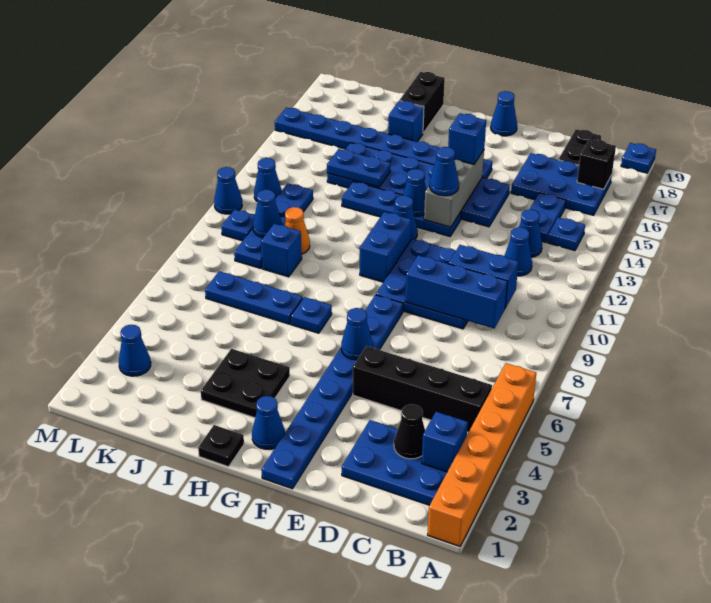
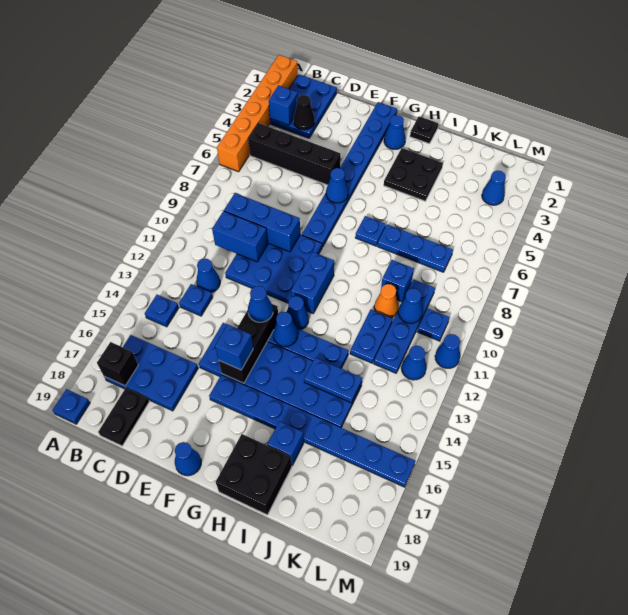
blue 2x3 plate [342,420,447,505] -> blue 2x3 plate turned to [270,74,337,138]
blue 1x1 cone [519,209,542,257] -> blue 1x1 plate [179,284,213,316]
blue 1x2 plate [530,193,566,242] -> blue 1x2 plate moved to [350,310,393,363]
grey 1x3 brick [424,150,484,227] -> black 1x3 brick [219,304,278,383]
black 1x2 brick [400,72,445,133] -> black 2x2 brick [216,434,292,515]

